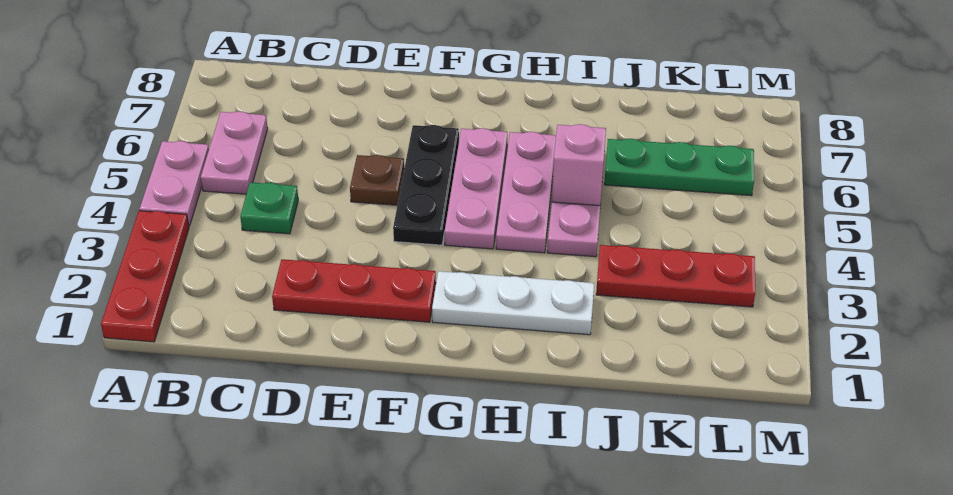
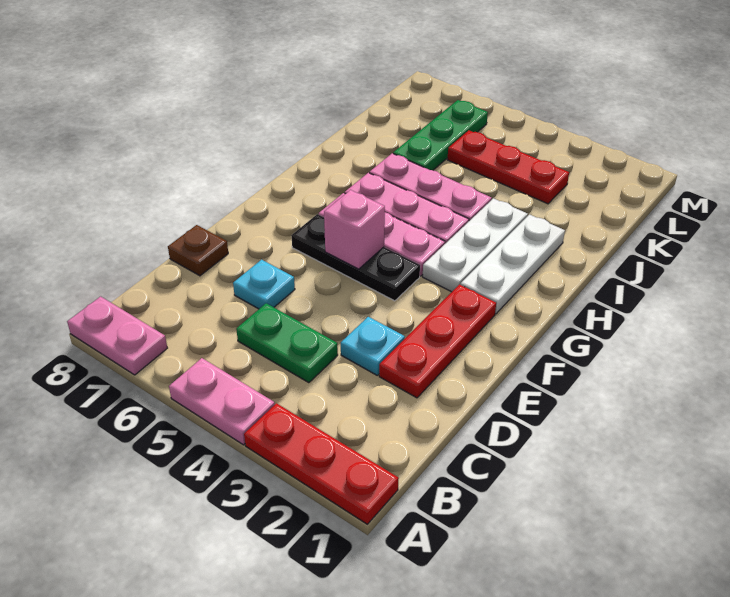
pink 1x2 plate [201,111,268,194] -> pink 1x2 plate moved to [67,296,167,375]
green 1x1 plate [240,182,298,234] -> green 1x2 plate [236,303,338,383]
none -> cyan 1x1 plate [341,317,405,375]
none -> cyan 1x1 plate [233,260,295,309]
brown 1x1 plate [350,155,404,205] -> brown 1x1 plate moved to [168,225,228,276]
none -> white 1x3 plate [423,198,528,292]
pink 1x1 brick [552,124,606,206] -> pink 1x1 brick moved to [324,190,385,269]
red 1x3 plate [596,245,755,307] -> red 1x3 plate turned to [447,130,569,204]

